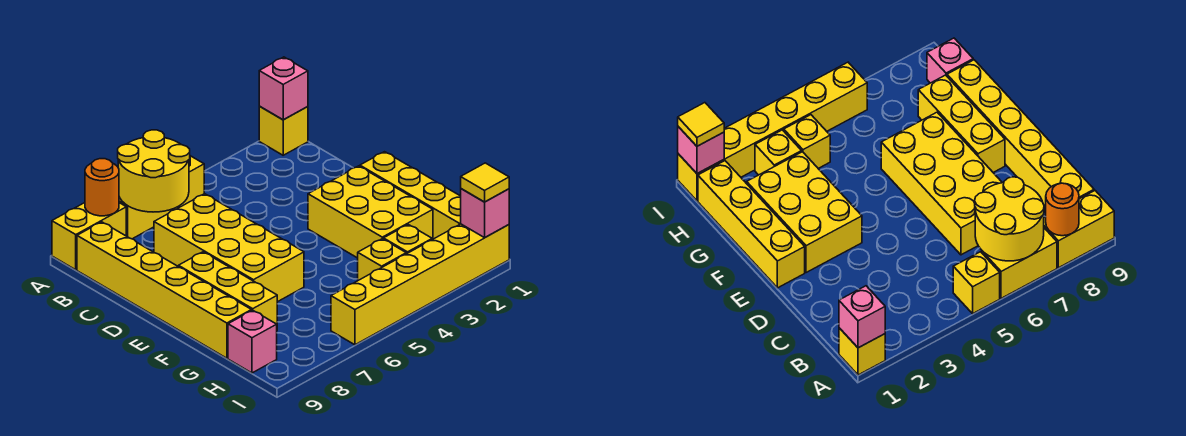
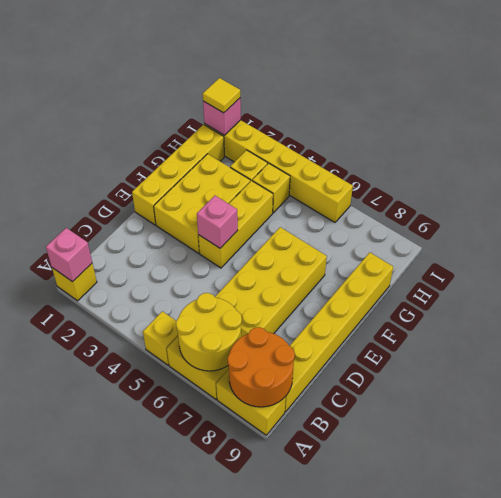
orange 1x1 round brick [85,159,119,216] -> orange 2x2 round brick [228,327,295,407]
yellow 1x3 brick [178,252,277,324] -> yellow 1x3 brick moved to [198,181,273,268]
pink 1x1 brick [228,310,277,373] -> pink 1x1 brick moved to [197,196,238,248]

